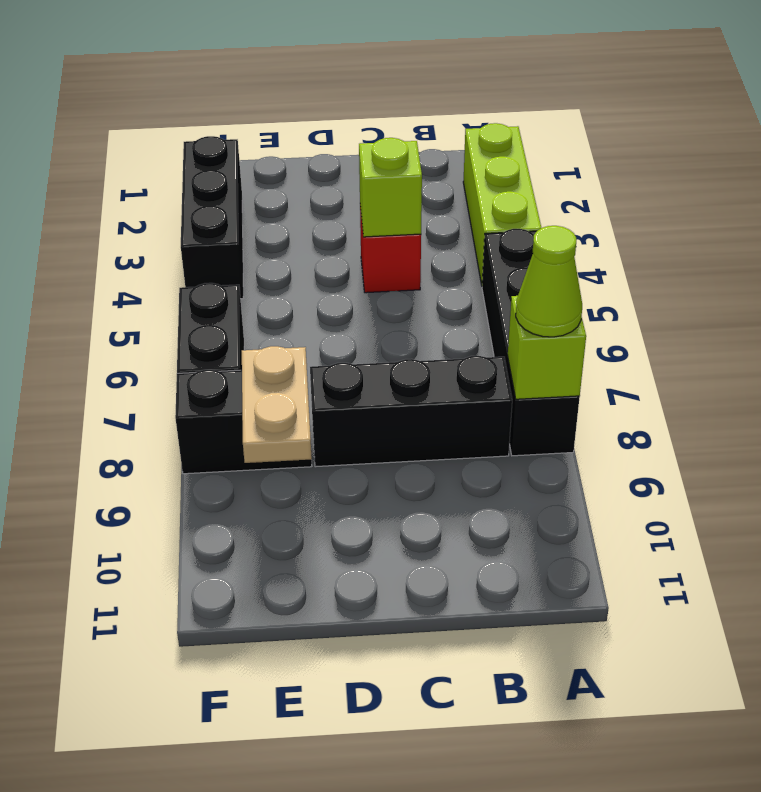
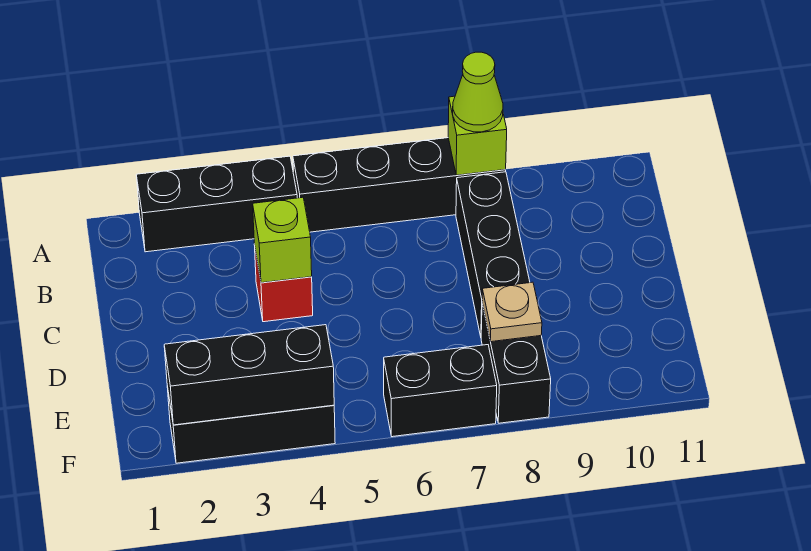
lime 1x3 brick [463,123,541,285] -> black 1x3 brick [136,156,297,252]
tan 1x2 plate [242,346,312,463] -> tan 1x1 plate [482,282,542,342]
none -> black 1x3 brick [164,325,334,425]

